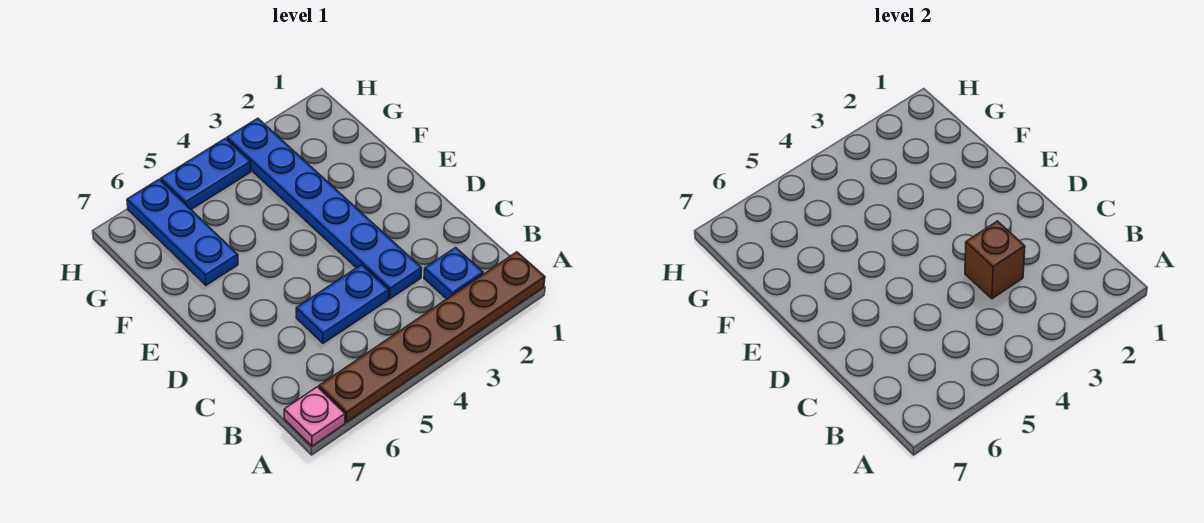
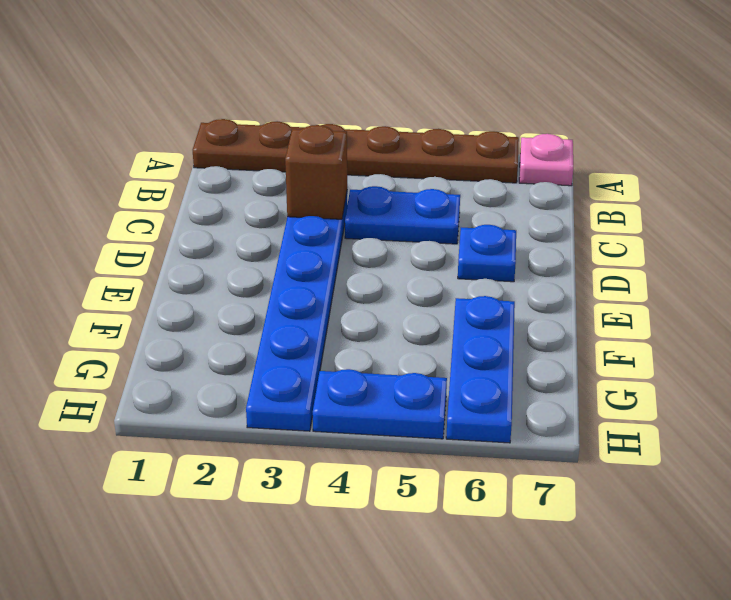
blue 1x1 plate [424,248,483,299] -> blue 1x1 plate moved to [458,225,516,282]

